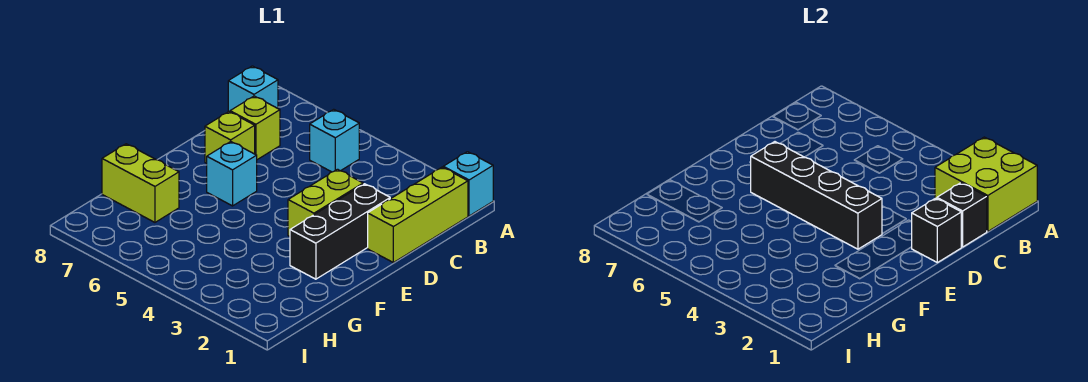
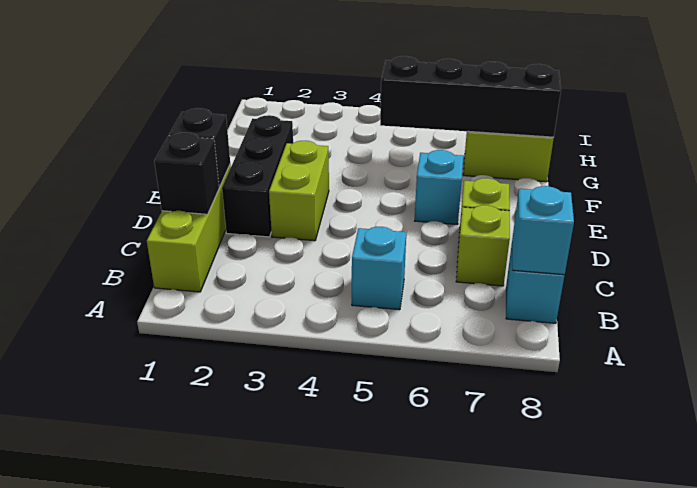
cyan 1x1 brick [443,152,493,216] -> cyan 1x1 brick moved to [512,186,574,275]
lime 2x2 brick [935,137,1037,231] -> none
black 1x4 brick [750,142,882,249] -> black 1x4 brick moved to [380,56,561,137]

